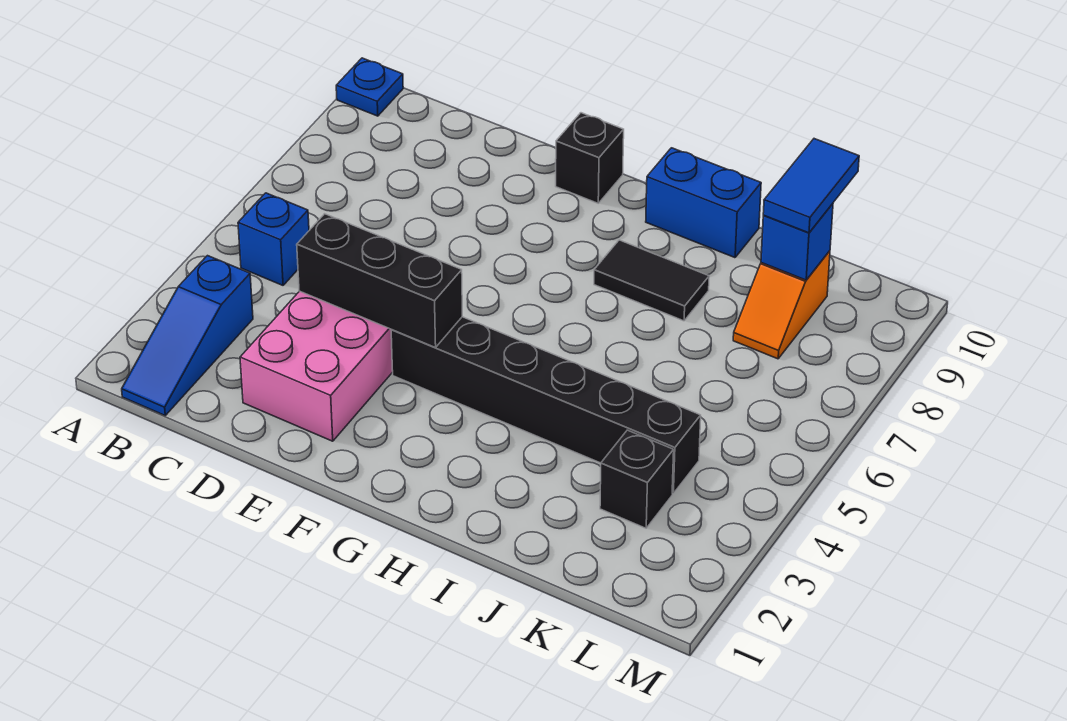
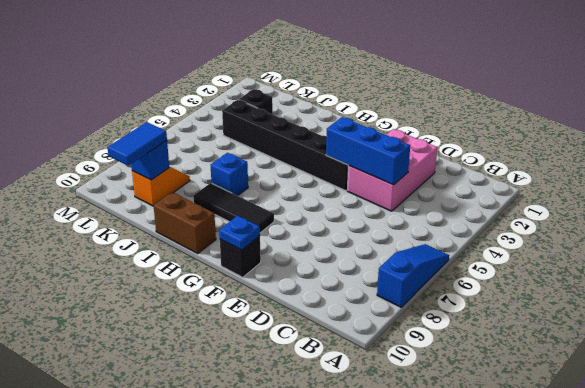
blue 1x1 plate [336,58,403,116] -> blue 1x1 plate moved to [219,216,260,250]
blue 1x3 slope [122,256,253,415] -> blue 1x3 slope moved to [377,244,449,307]
blue 1x1 brick [238,193,309,285] -> blue 1x1 brick moved to [211,153,248,196]
black 1x3 brick [297,214,462,348] -> blue 1x3 brick [326,117,410,185]
black 1x2 tile [594,240,709,321] -> black 1x3 tile [193,183,274,233]
blue 1x2 brick [646,148,761,258] -> brown 1x2 brick [154,192,216,253]

